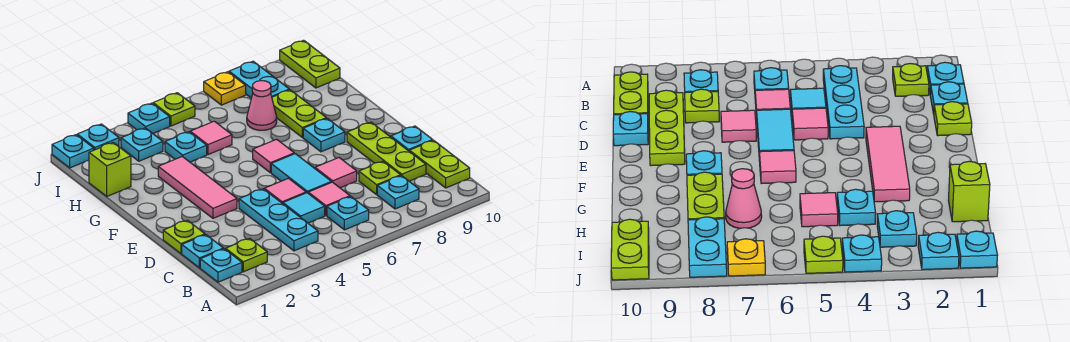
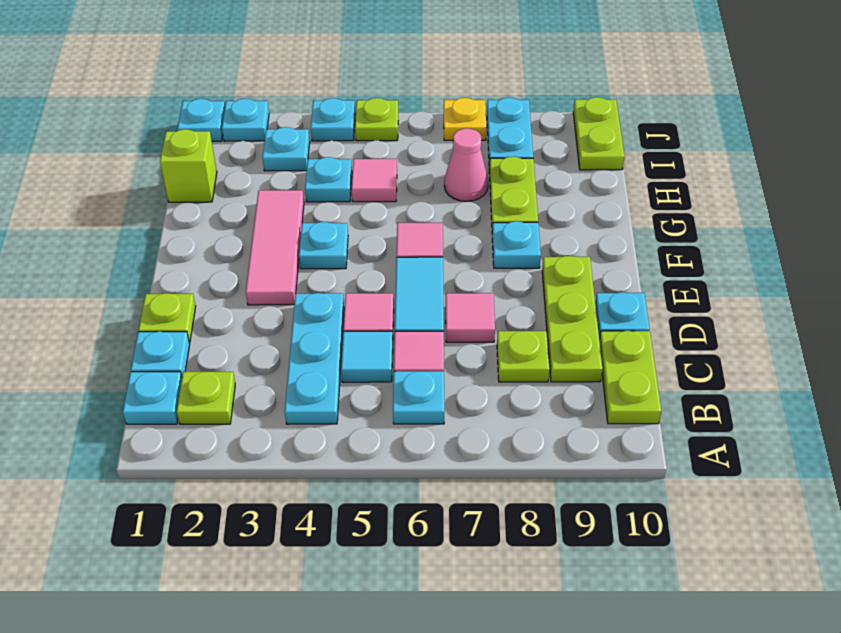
cyan 1x1 plate [377,175,419,209] -> cyan 1x1 plate moved to [299,222,348,269]

